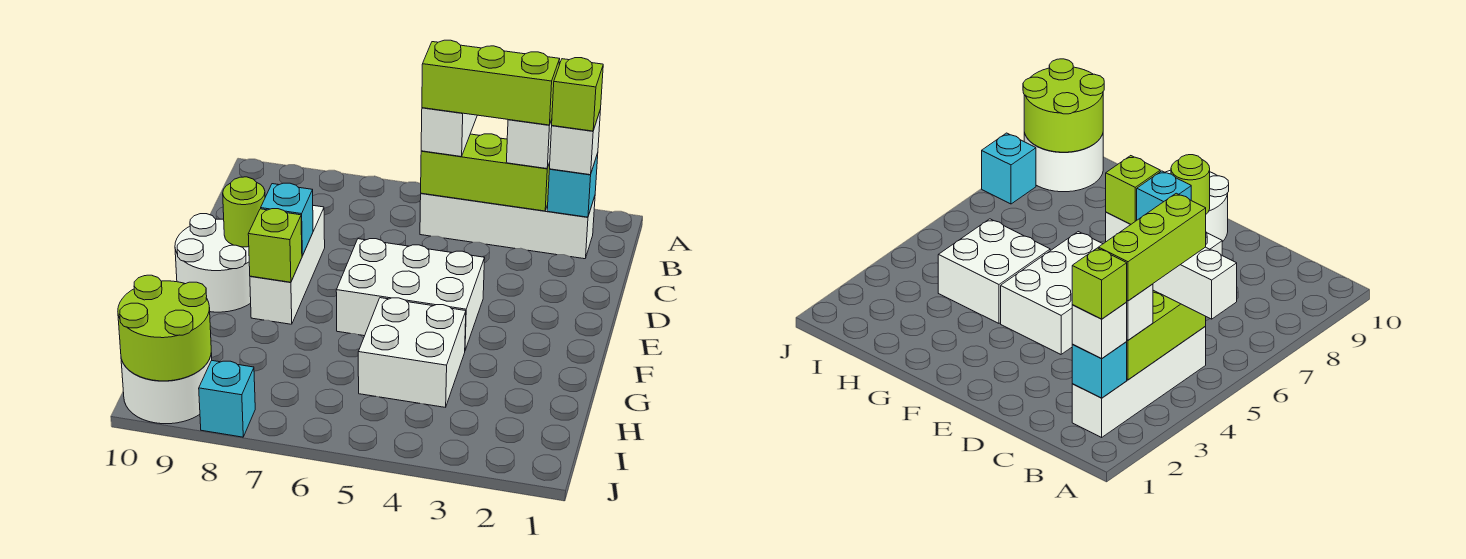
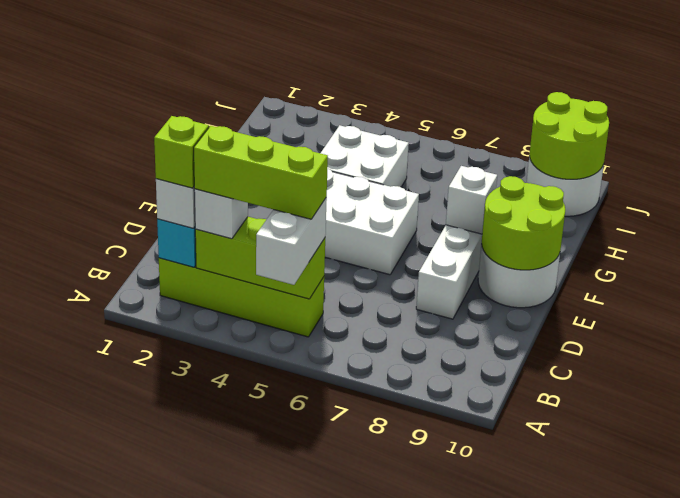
white 1x4 brick [420,193,595,259] -> lime 1x4 brick [159,258,324,337]
cyan 1x1 brick [261,183,313,256] -> none
lime 1x1 round brick [223,177,265,247] -> lime 2x2 round brick [482,176,565,270]
lime 1x1 brick [248,209,302,282] -> white 1x1 brick [446,166,497,234]
cyan 1x1 brick [199,360,255,437] -> none

